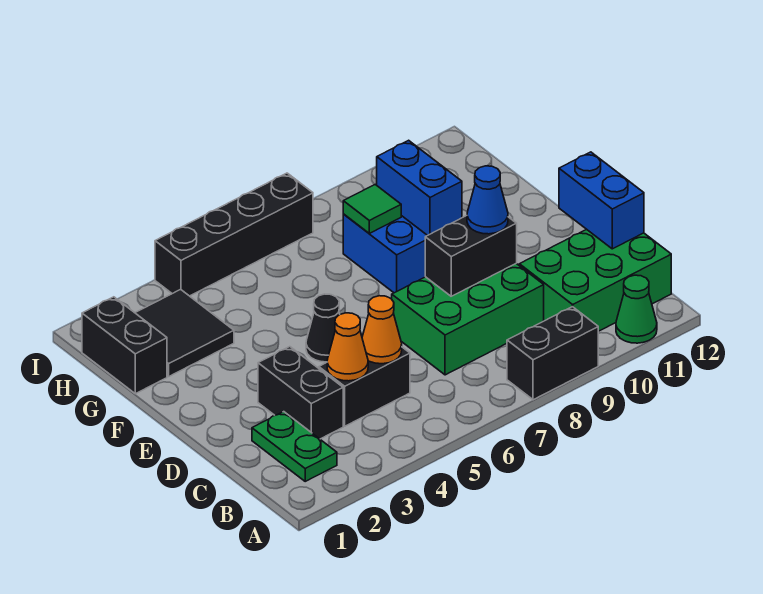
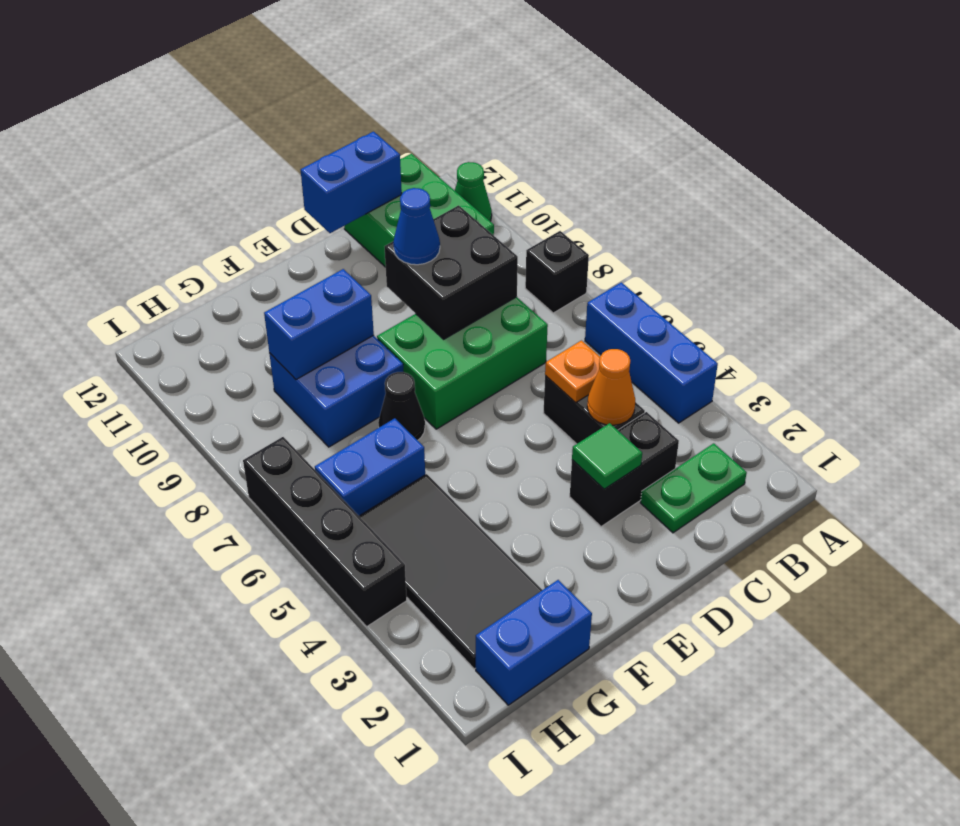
none -> blue 1x3 brick [585,282,718,423]
black 1x2 brick [507,307,598,400] -> black 1x1 brick [525,231,589,313]
orange 1x1 cone [362,296,402,364] -> orange 1x1 plate [545,341,600,403]
green 2x3 brick [392,263,544,375] -> green 2x3 brick turned to [377,297,548,429]
black 1x2 brick [425,216,517,296] -> black 2x2 brick [385,205,518,339]
black 1x1 cone [306,294,340,362] -> black 1x1 cone moved to [378,372,425,440]
black 1x2 brick [82,297,167,394] -> blue 1x2 brick [476,580,592,705]
black 2x2 tile [135,289,234,376] -> black 2x4 tile [359,474,542,669]
none -> blue 1x2 brick [315,418,425,516]
green 1x1 tile [343,185,401,233] -> green 1x1 tile moved to [572,423,642,489]

